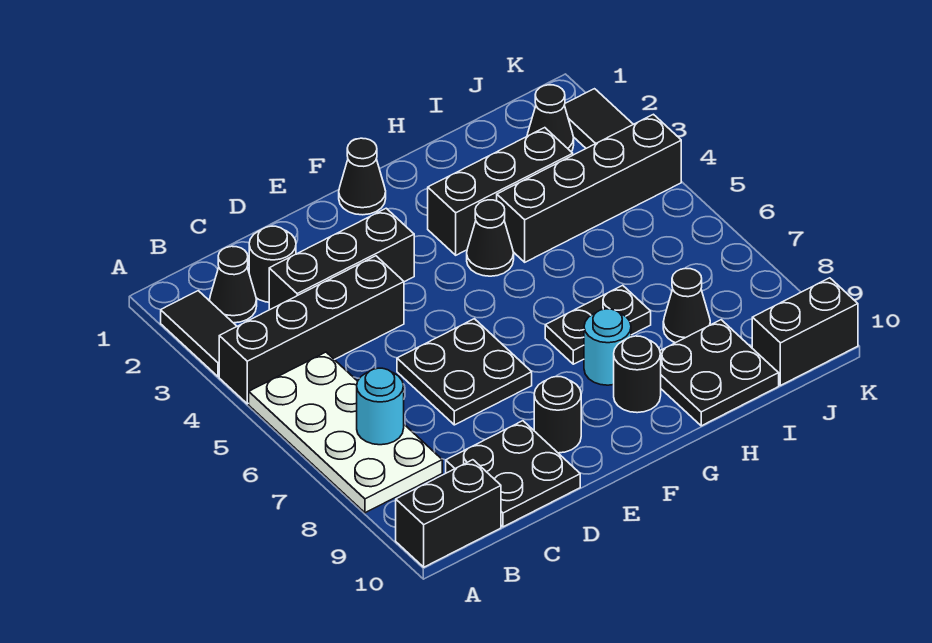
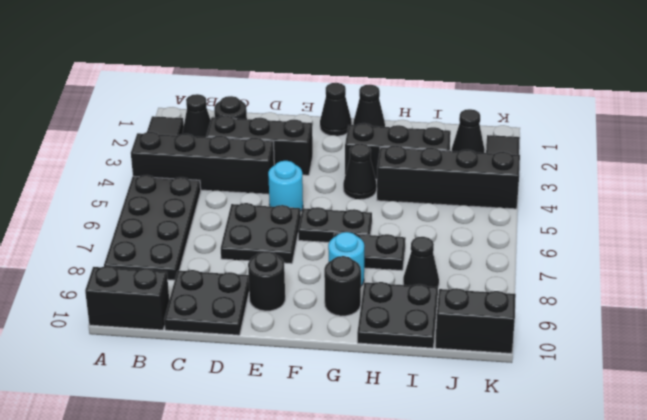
white 2x4 plate [249,352,442,513] -> black 2x4 plate [104,175,201,280]
cyan 1x1 round brick [357,368,404,445] -> cyan 1x1 round brick moved to [268,161,303,211]
none -> black 1x2 plate [298,207,372,242]
none -> black 1x1 cone [353,85,385,127]

